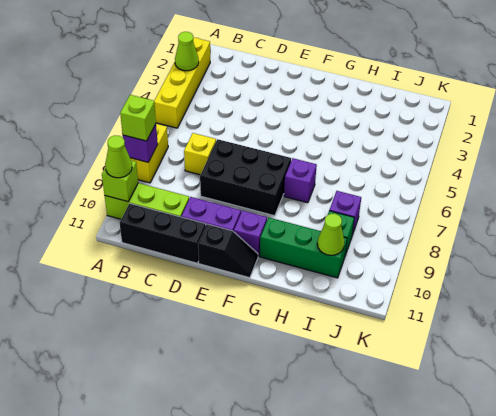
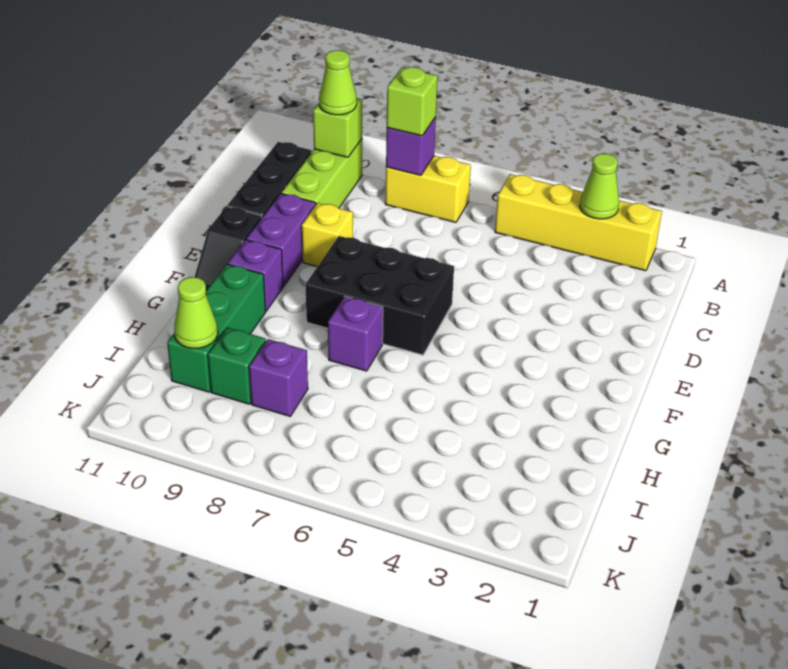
yellow 1x1 brick [184,133,216,175] -> yellow 1x1 brick moved to [302,203,353,267]
black 2x3 brick [200,139,291,216] -> black 2x3 brick turned to [305,236,454,355]

